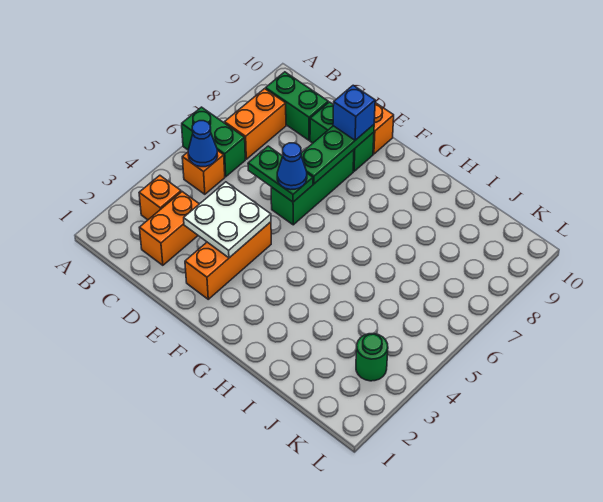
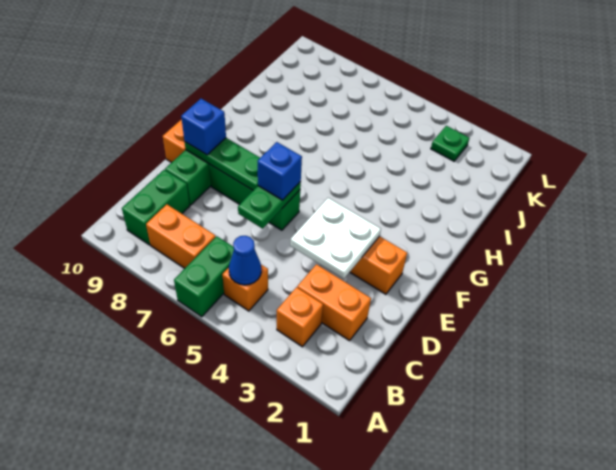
blue 1x1 cone [277,143,307,190] -> blue 1x1 brick [258,142,302,200]
green 1x1 round brick [356,334,388,381] -> green 1x1 plate [431,126,469,161]

